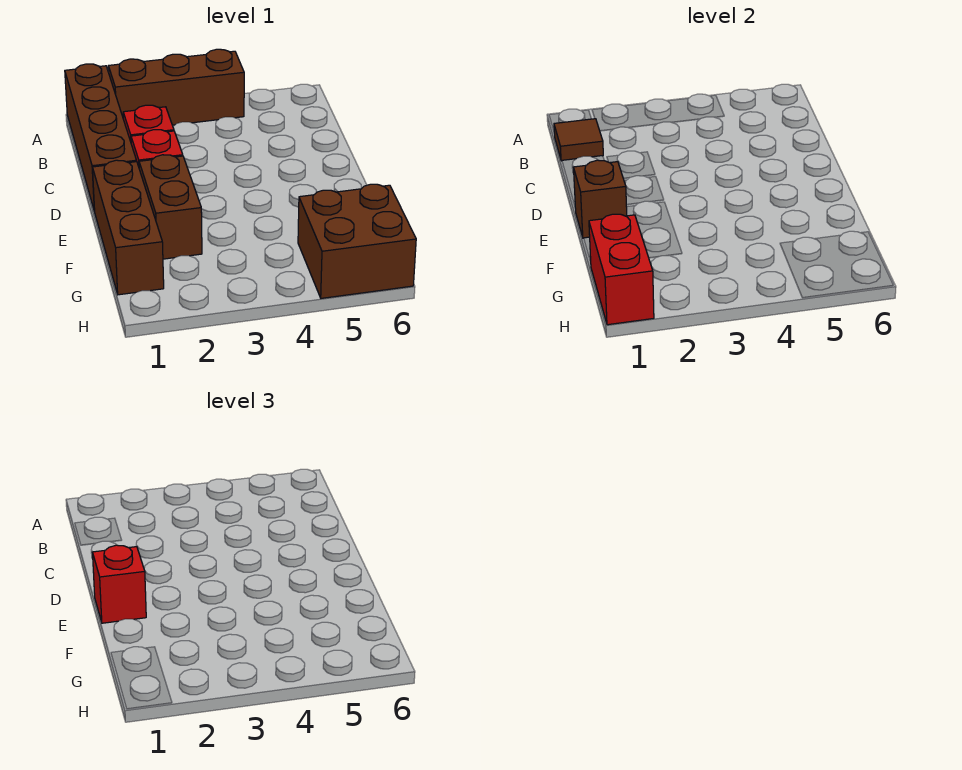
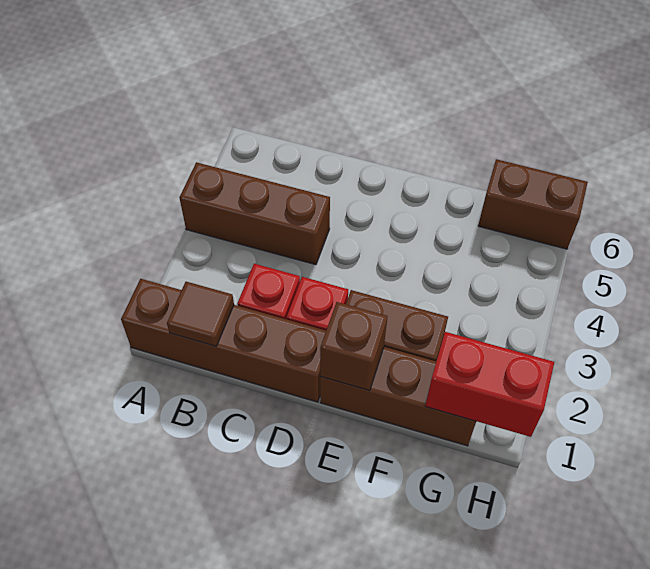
brown 1x3 brick [108,49,244,125] -> brown 1x3 brick turned to [179,162,330,265]
red 1x1 brick [93,545,146,623] -> none
brown 2x2 brick [298,184,416,298] -> brown 1x2 brick [478,159,588,249]

